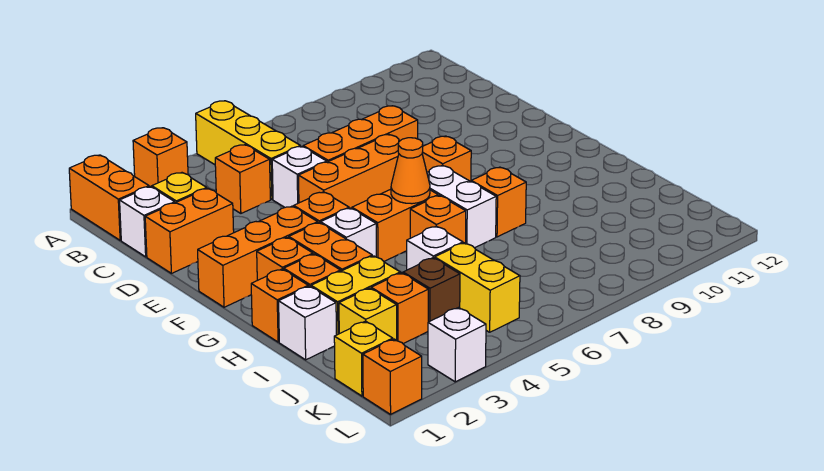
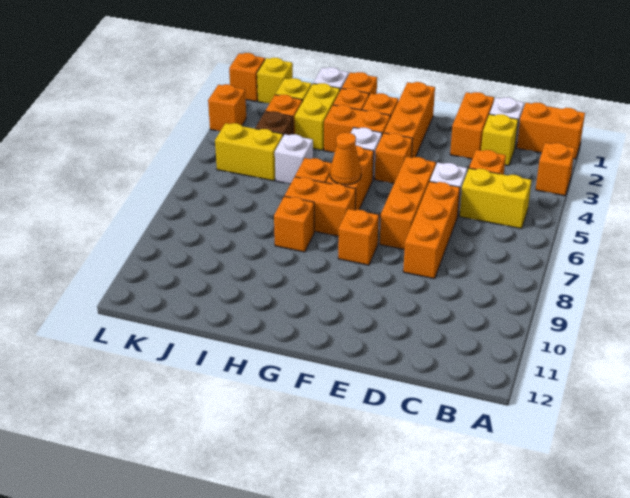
yellow 1x3 brick [196,101,300,199] -> yellow 1x2 brick [460,168,531,229]
white 1x2 brick [427,165,496,248] -> orange 1x2 brick [285,177,356,236]
white 1x1 brick [428,308,486,382] -> orange 1x1 brick [208,84,246,131]

